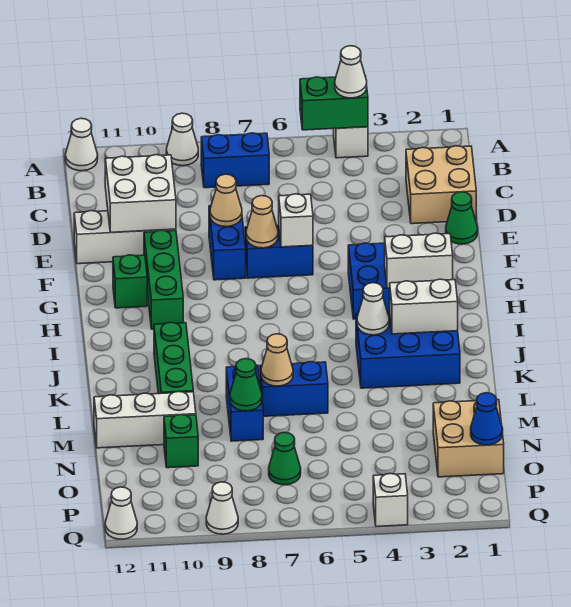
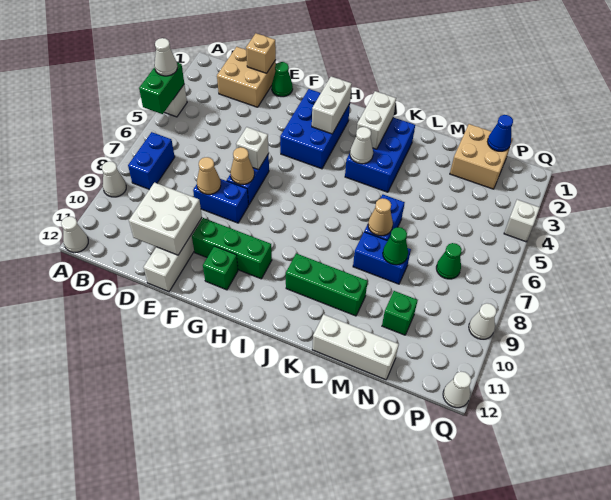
none -> tan 1x1 brick [246,33,276,73]
white 1x3 brick [94,392,196,448] -> white 1x3 brick turned to [312,314,399,380]

